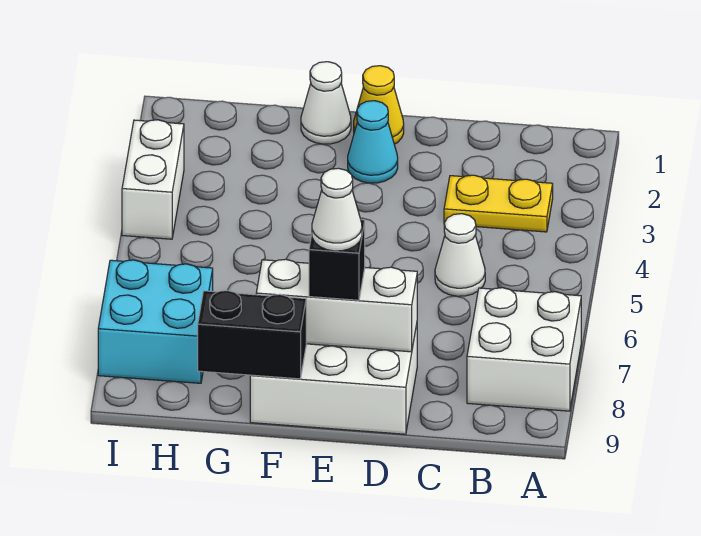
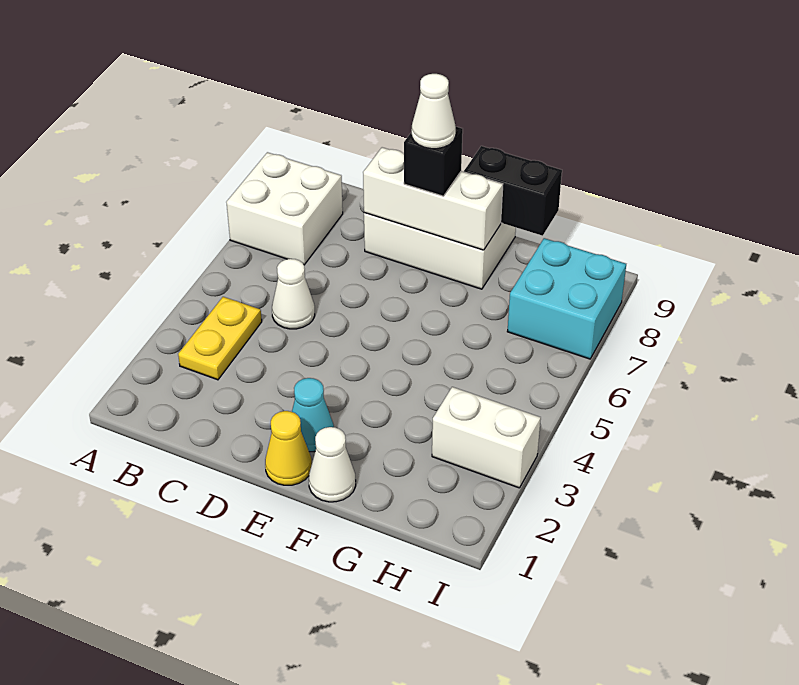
yellow 1x2 plate [444,175,553,232] -> yellow 1x2 plate turned to [178,297,262,380]
white 1x2 brick [122,120,184,239] -> white 1x2 brick turned to [432,387,541,488]

